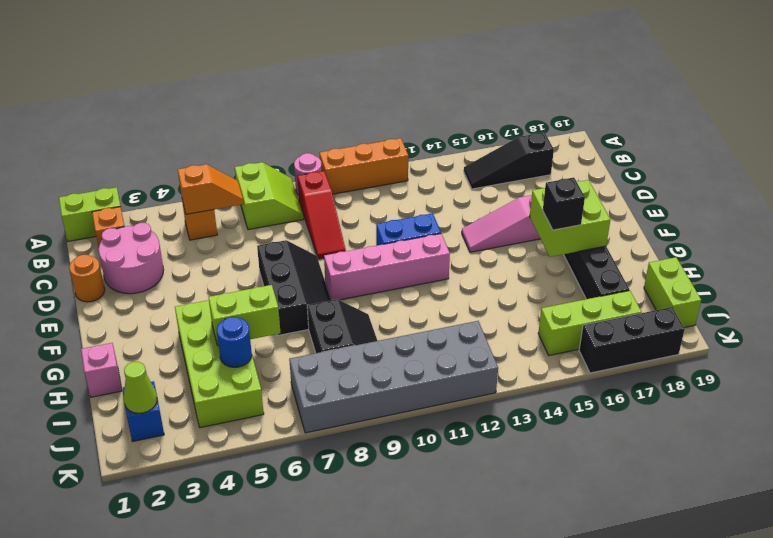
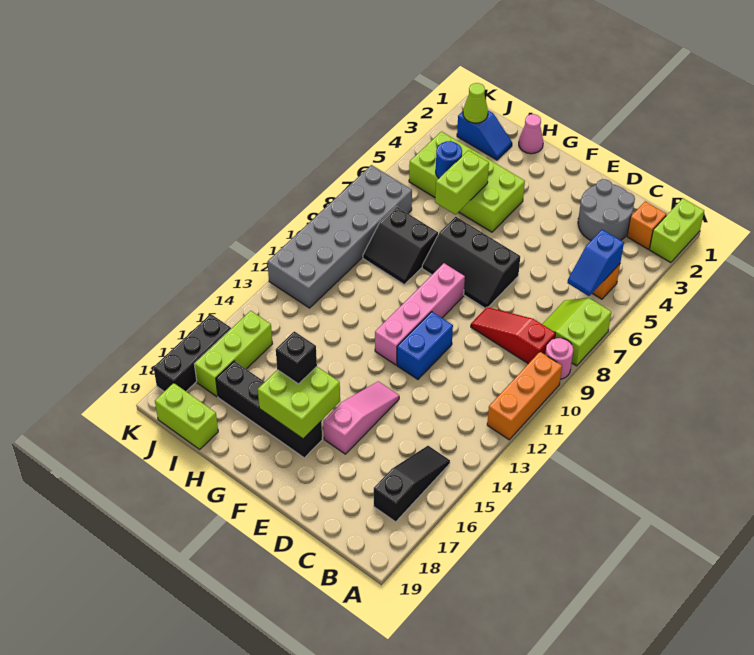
lime 2x2 slope [235,162,304,230] -> lime 2x2 slope turned to [542,298,611,366]
orange 1x2 slope [178,164,244,214] -> blue 1x2 slope [567,230,624,296]
pink 2x2 round brick [99,223,164,294] -> grey 2x2 round brick [578,179,635,240]
orange 1x1 round brick [69,255,105,302] -> none
pink 1x1 brick [81,343,122,397] -> pink 1x1 cone [519,114,543,154]

